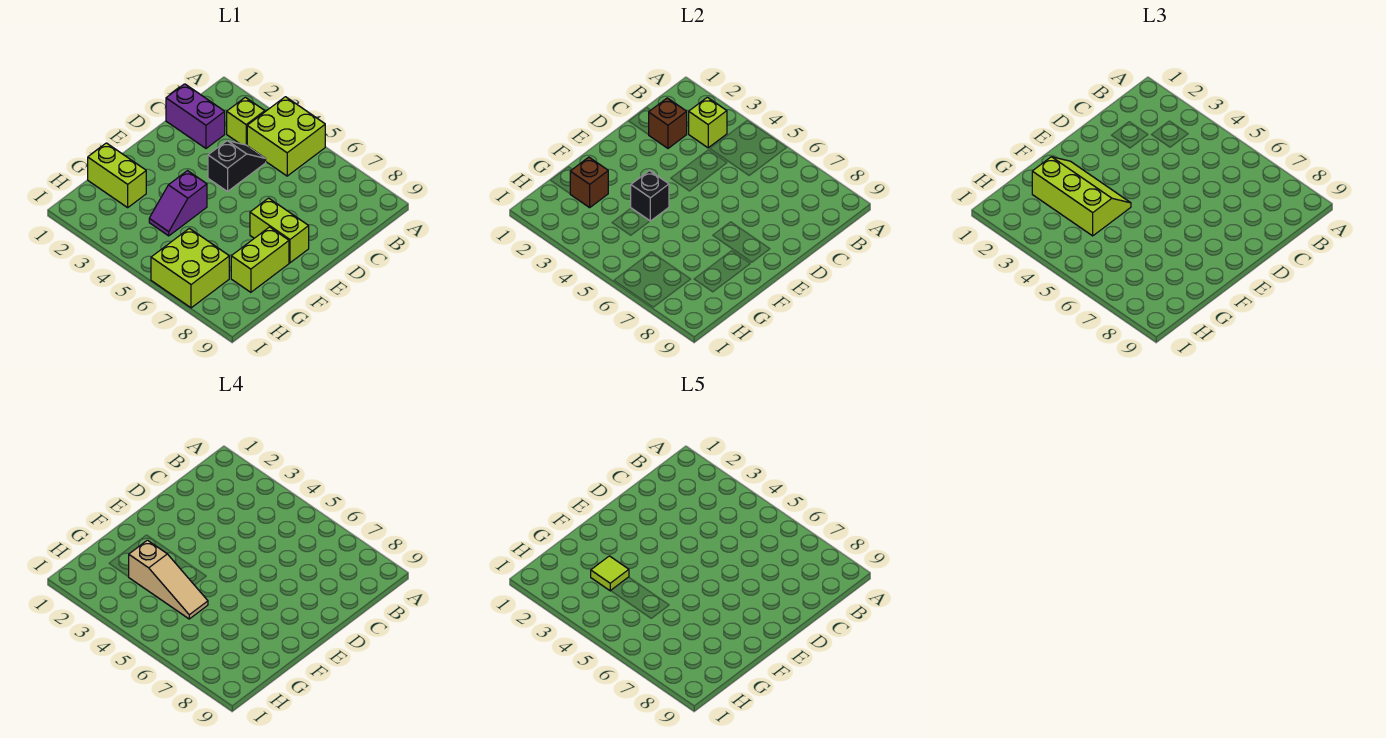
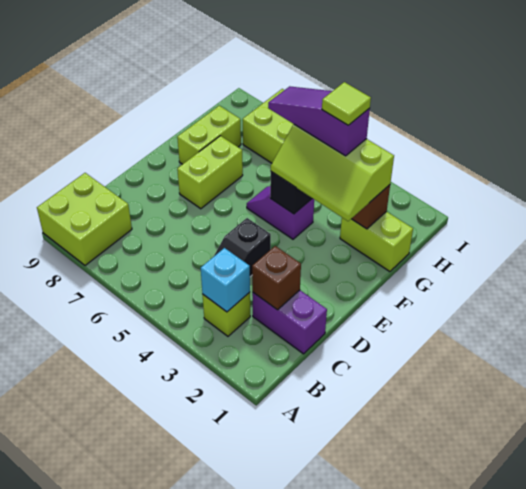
lime 2x2 brick [247,97,325,176] -> lime 2x2 brick moved to [37,173,132,265]
lime 1x1 brick [689,97,727,148] -> cyan 1x1 brick [201,248,250,312]
lime 1x2 brick [250,198,309,263] -> lime 1x2 brick turned to [177,136,243,209]
purple 1x2 slope [149,171,207,236] -> purple 1x2 slope turned to [247,186,314,239]
tan 1x3 slope [129,540,208,619] -> purple 1x3 slope [268,86,370,156]

